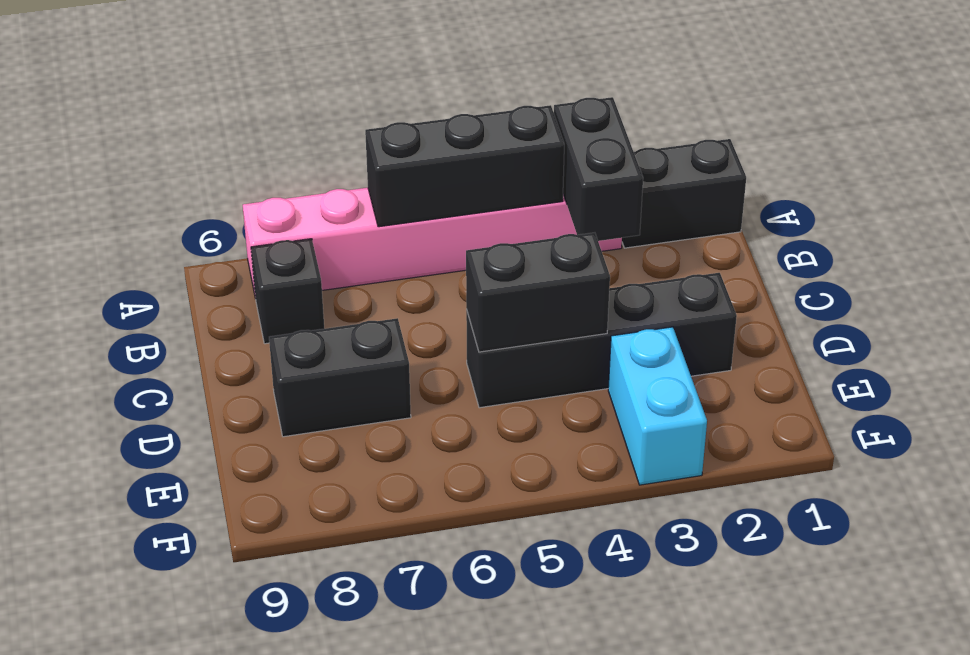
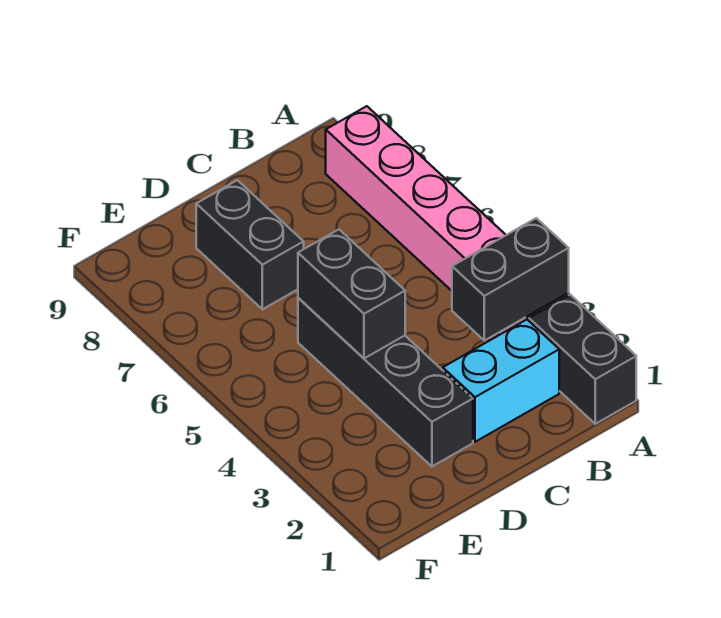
black 1x3 brick [365,105,564,227] -> none
black 1x1 brick [251,239,324,344] -> none
cyan 1x2 brick [608,327,707,485] -> cyan 1x2 brick moved to [443,320,559,442]

